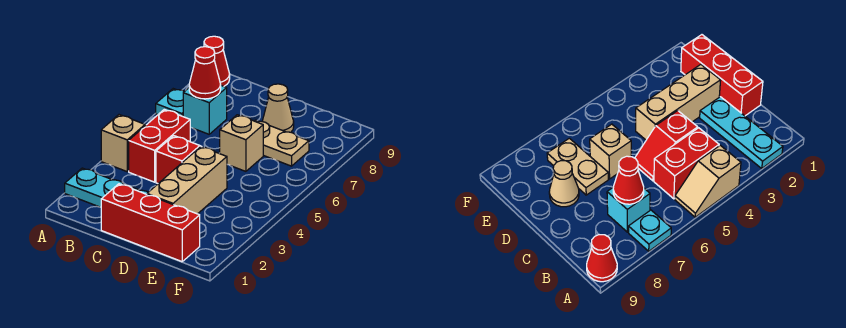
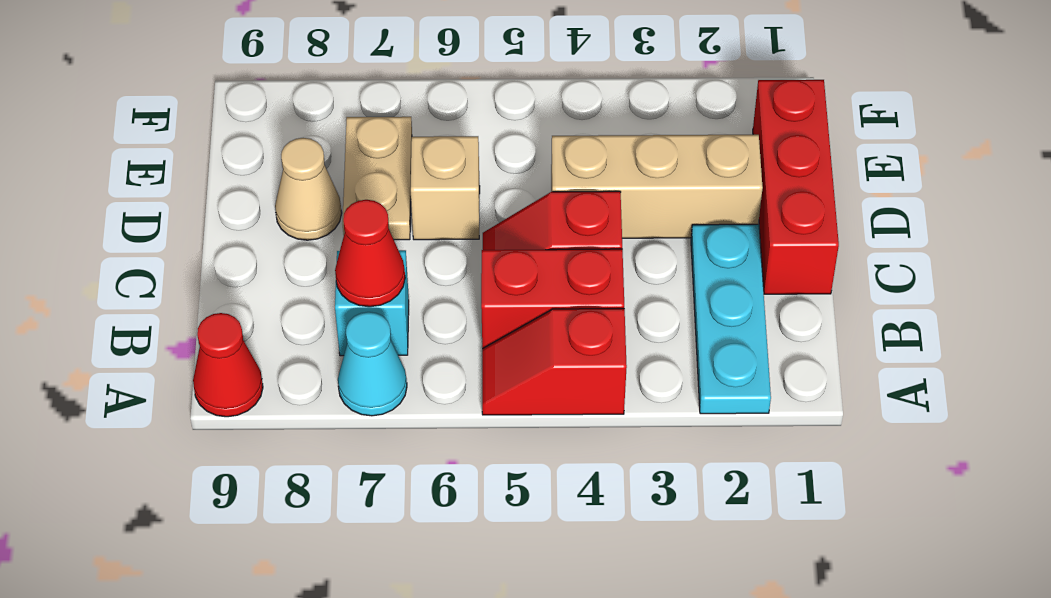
tan 1x2 slope [101,115,146,171] -> red 1x2 slope [482,309,627,415]
cyan 1x1 plate [156,89,184,116] -> cyan 1x1 cone [338,312,407,416]

